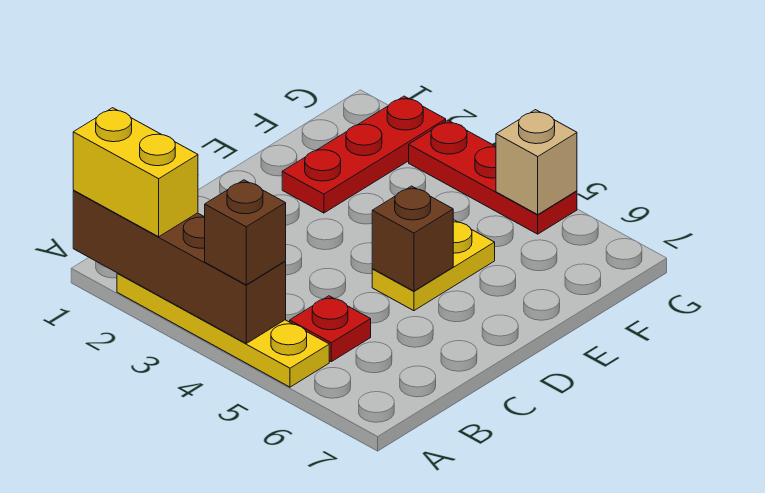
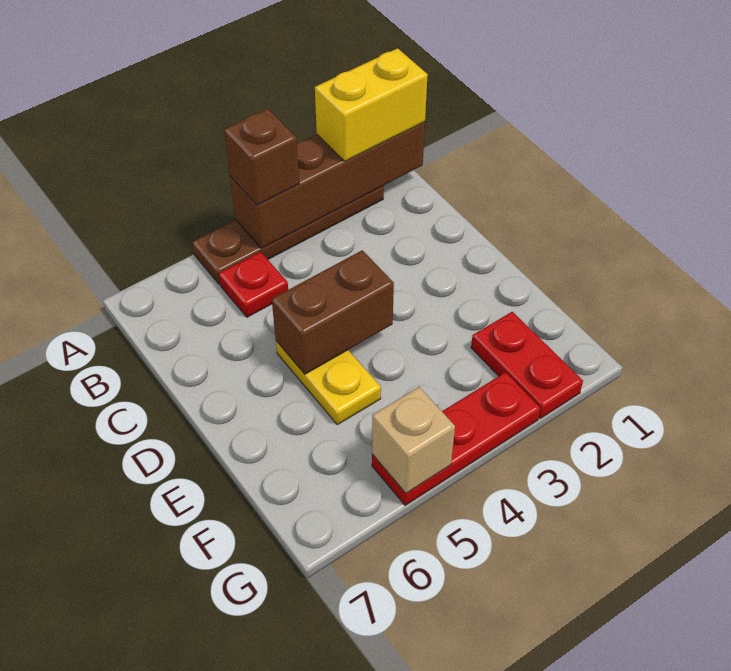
yellow 1x4 plate [117,273,329,387] -> brown 1x4 plate [192,186,384,285]
brown 1x1 brick [372,186,453,291] -> brown 1x2 brick [272,250,394,374]
red 1x3 plate [282,96,446,213] -> red 1x2 plate [471,312,583,418]

